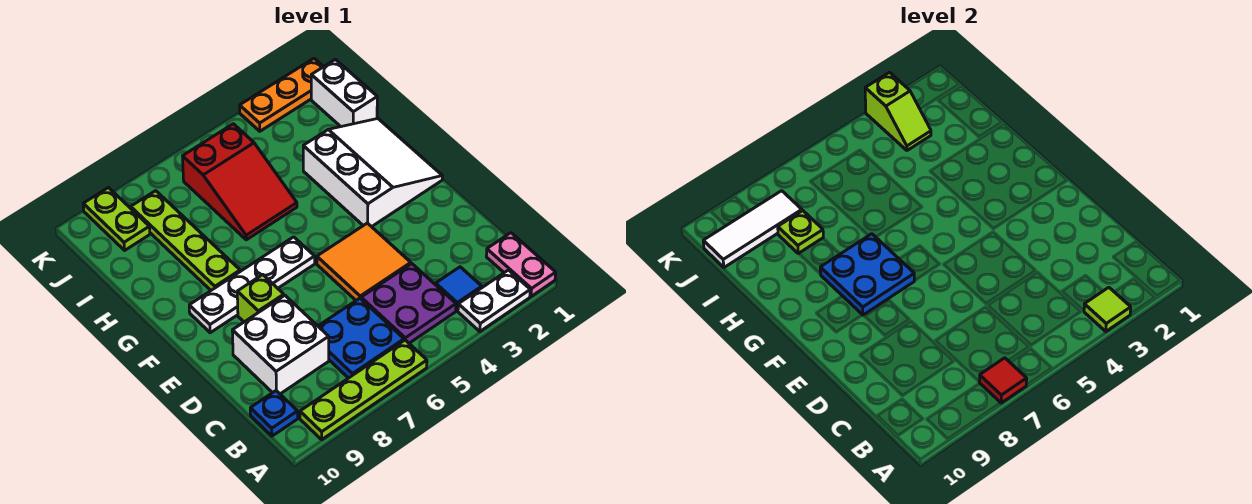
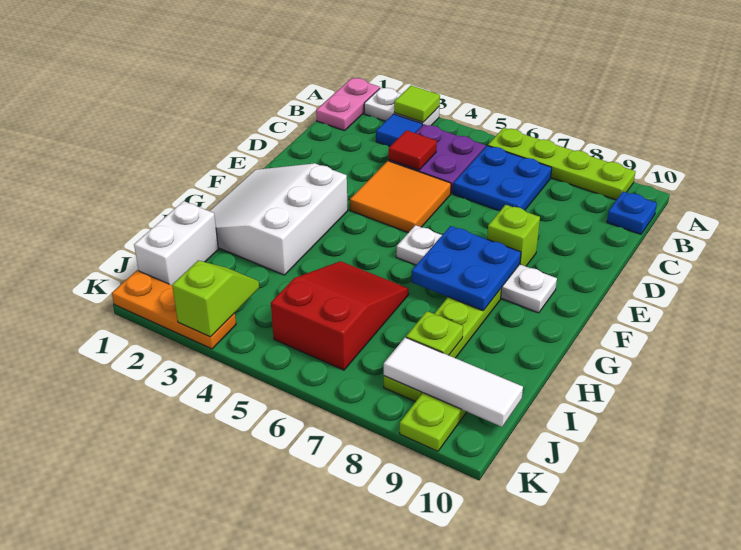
red 1x1 tile [979,358,1027,403] -> red 1x1 tile moved to [389,130,437,170]
white 2x2 brick [232,295,329,394] -> none

